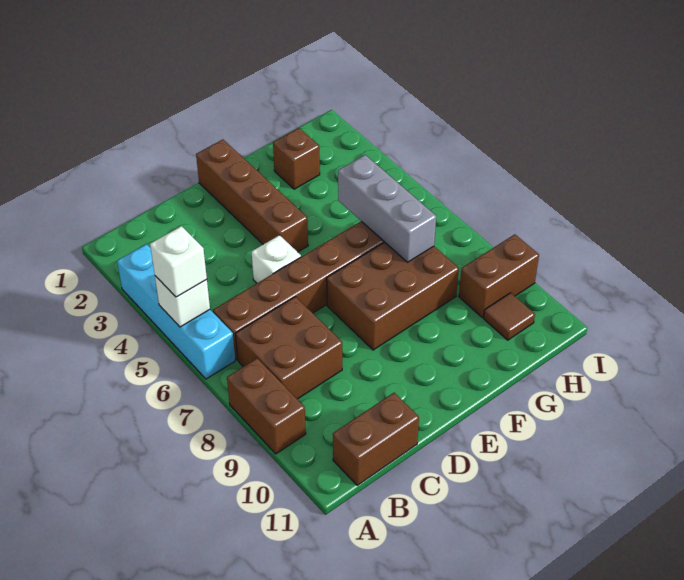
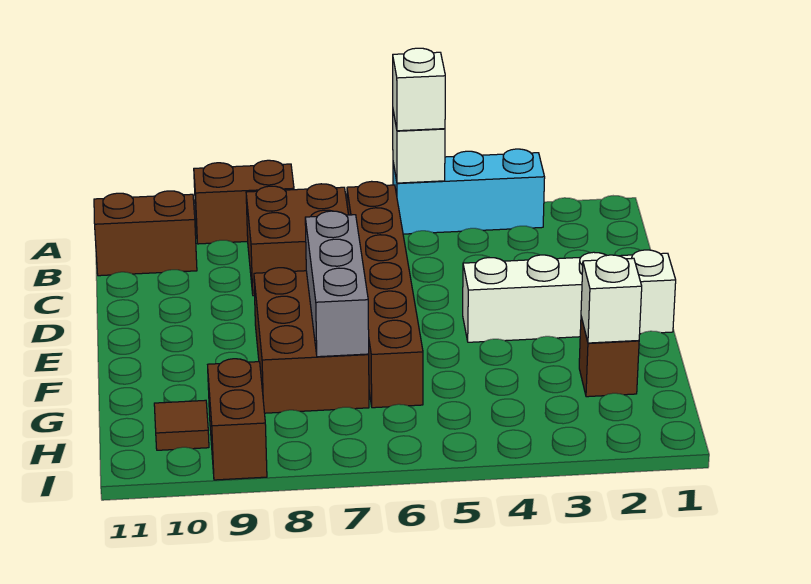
cyan 1x4 brick [117,244,235,379] -> cyan 1x3 brick [393,149,545,234]
brown 1x2 brick [333,393,419,485] -> brown 1x2 brick turned to [94,191,197,276]
white 1x1 brick [252,235,301,283] -> white 1x1 brick moved to [581,255,642,343]
brown 1x4 brick [196,140,308,252] -> white 1x4 brick [463,250,676,342]
grey 1x3 brick [338,155,436,262] -> grey 1x3 brick turned to [305,211,369,357]

